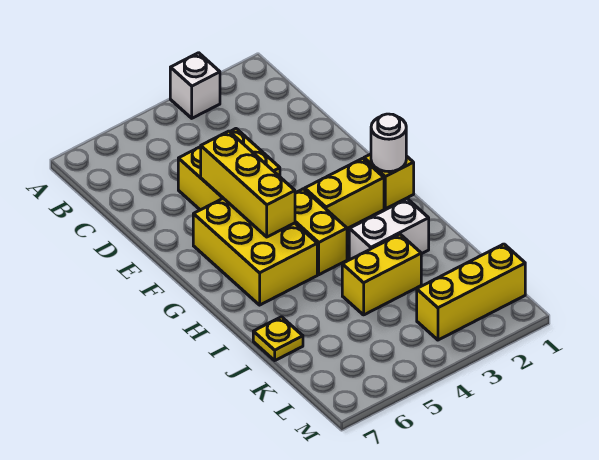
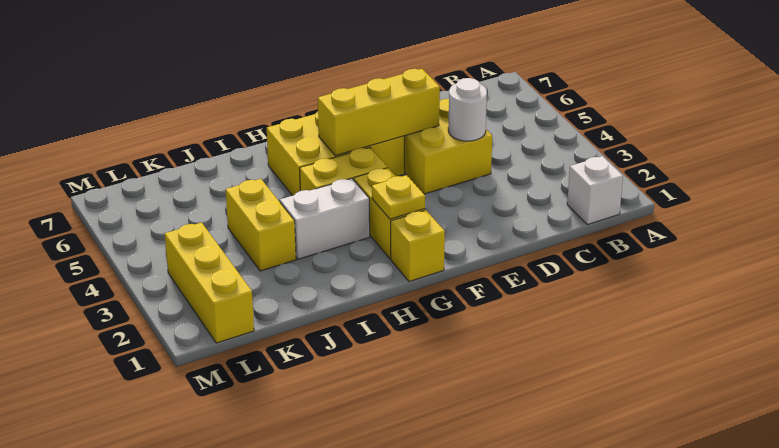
white 1x1 brick [170,53,220,118] -> white 1x1 brick moved to [567,156,623,225]
white 1x1 round brick [371,114,406,172] -> white 1x1 round brick moved to [448,78,487,141]
white 1x2 brick [349,199,429,260] -> white 1x2 brick turned to [280,178,370,259]
yellow 1x1 plate [253,317,303,360] -> yellow 1x1 plate moved to [372,175,425,219]

